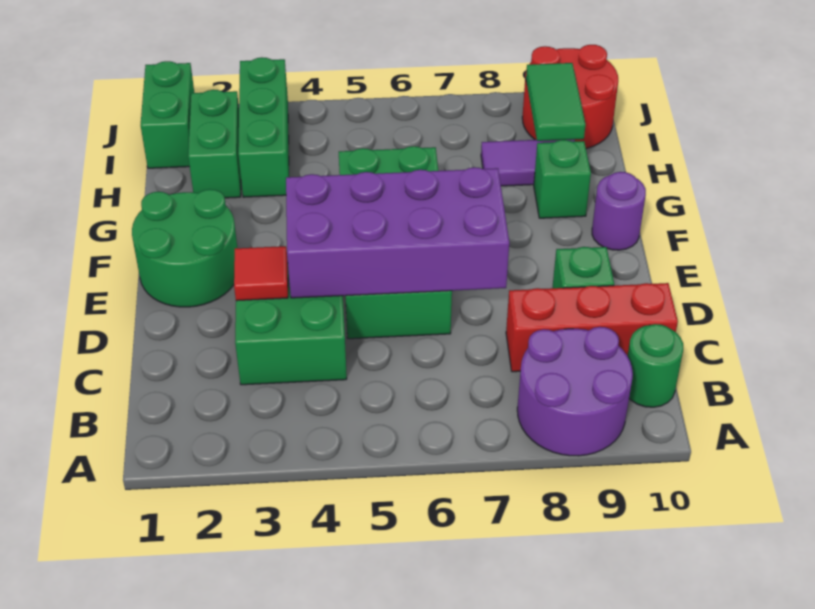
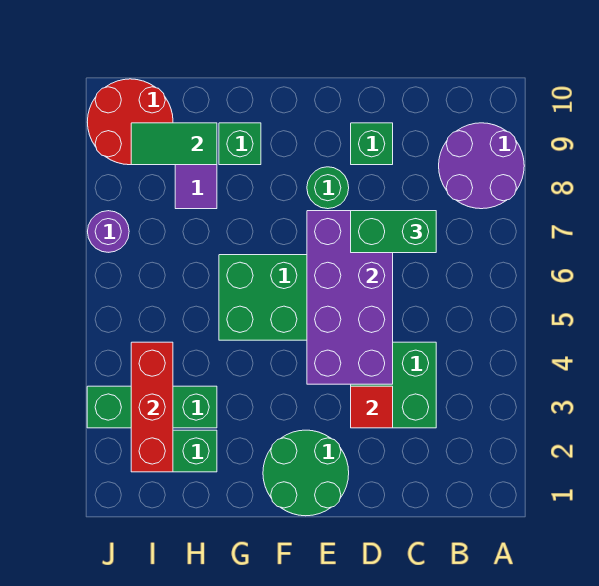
green 1x1 round brick [628,324,683,407] -> green 1x1 round brick moved to [307,167,349,209]
red 1x3 brick [506,283,678,372] -> red 1x3 brick moved to [131,342,173,472]
purple 1x1 round brick [592,172,646,250] -> purple 1x1 round brick moved to [88,211,129,252]
green 1x2 brick [141,61,194,168] -> green 1x2 brick moved to [351,211,436,253]

